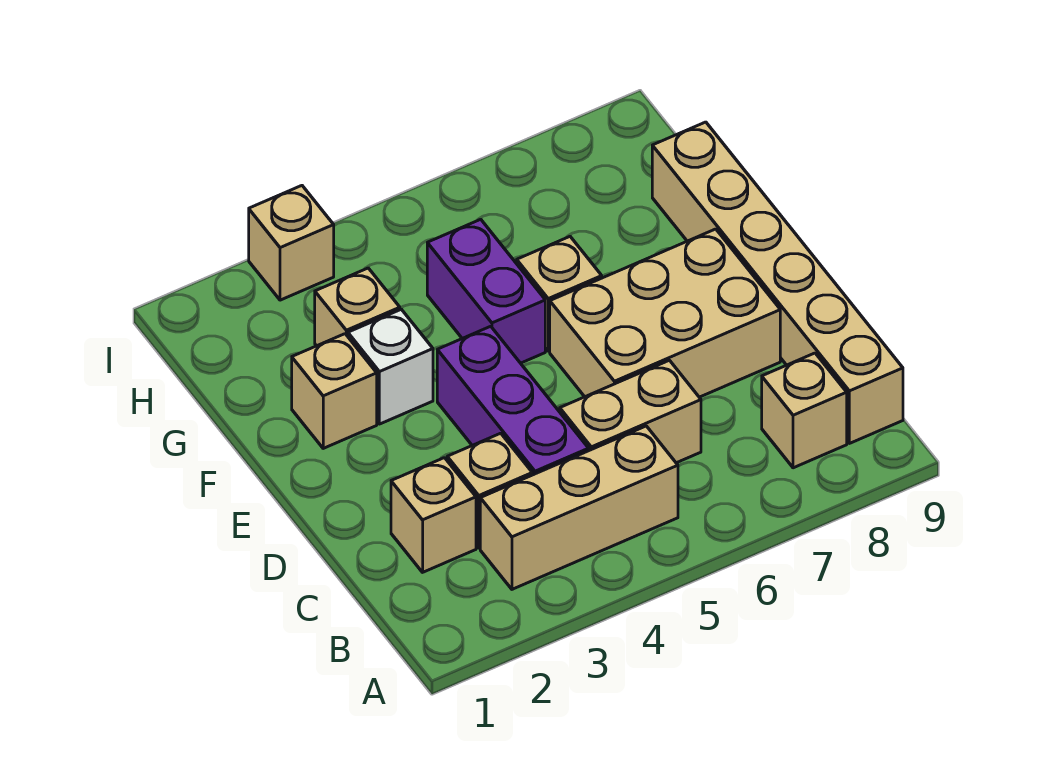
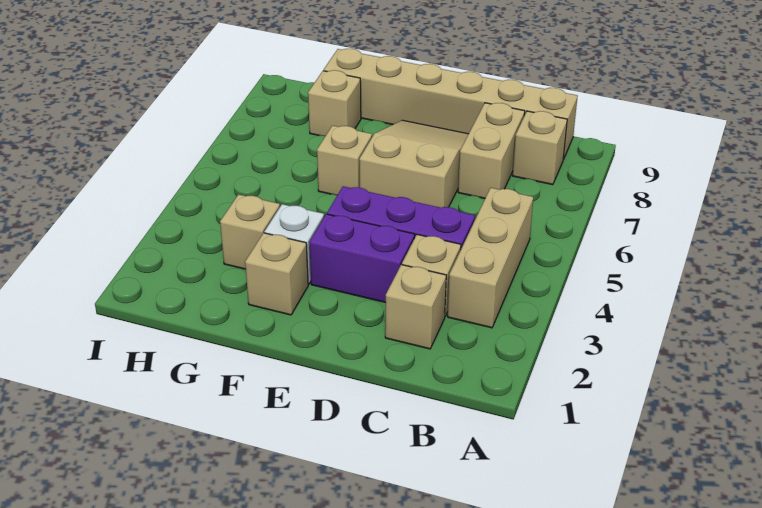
tan 1x2 brick [560,360,701,463] -> tan 1x2 brick moved to [458,103,525,198]
tan 2x3 brick [550,229,780,397] -> tan 2x3 slope [359,120,468,208]
purple 1x2 brick [427,219,545,363] -> purple 1x2 brick moved to [309,214,415,303]
tan 1x1 brick [249,186,334,300] -> tan 1x1 brick moved to [308,70,361,136]

